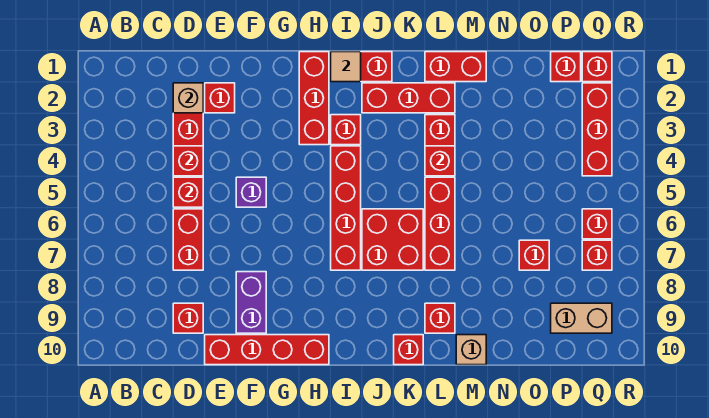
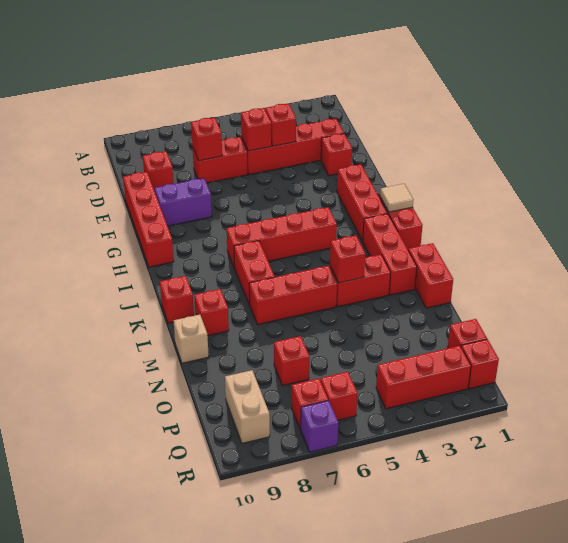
tan 1x1 brick [173,83,203,113] -> none
purple 1x1 brick [236,177,266,207] -> purple 1x1 brick moved to [301,400,338,452]
red 1x3 brick [299,52,329,145] -> red 1x3 brick turned to [337,164,388,241]
red 1x1 brick [331,115,361,145] -> red 1x1 brick moved to [191,117,222,161]
red 2x2 brick [362,209,423,270] -> red 1x2 brick [234,241,275,305]

